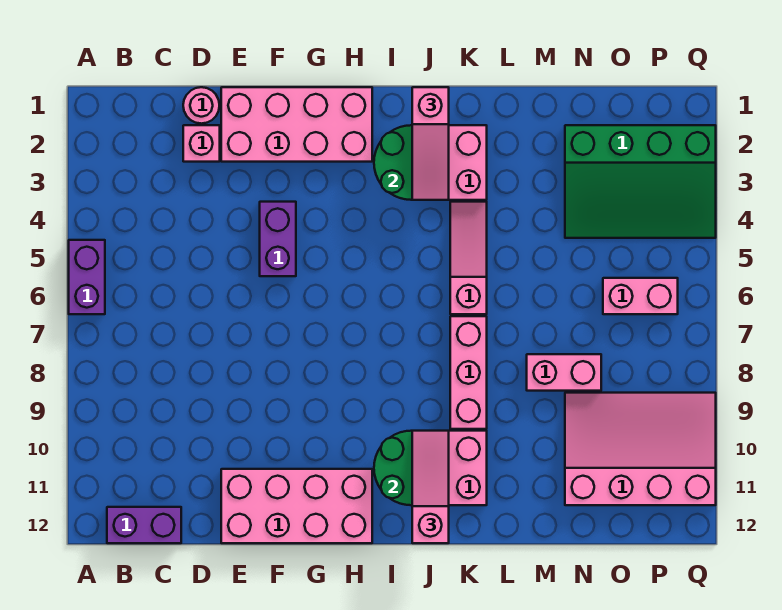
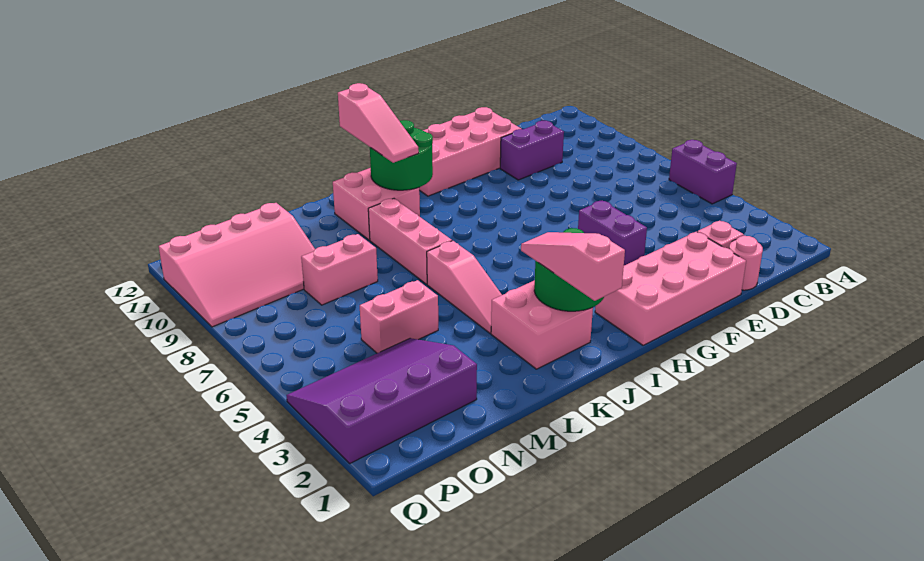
purple 1x2 brick [107,507,181,543] -> purple 1x2 brick moved to [500,121,564,180]
green 3x4 slope [565,125,716,238] -> purple 3x4 slope [286,338,477,463]
pink 1x2 brick [603,278,678,314] -> pink 1x2 brick moved to [360,280,438,353]

